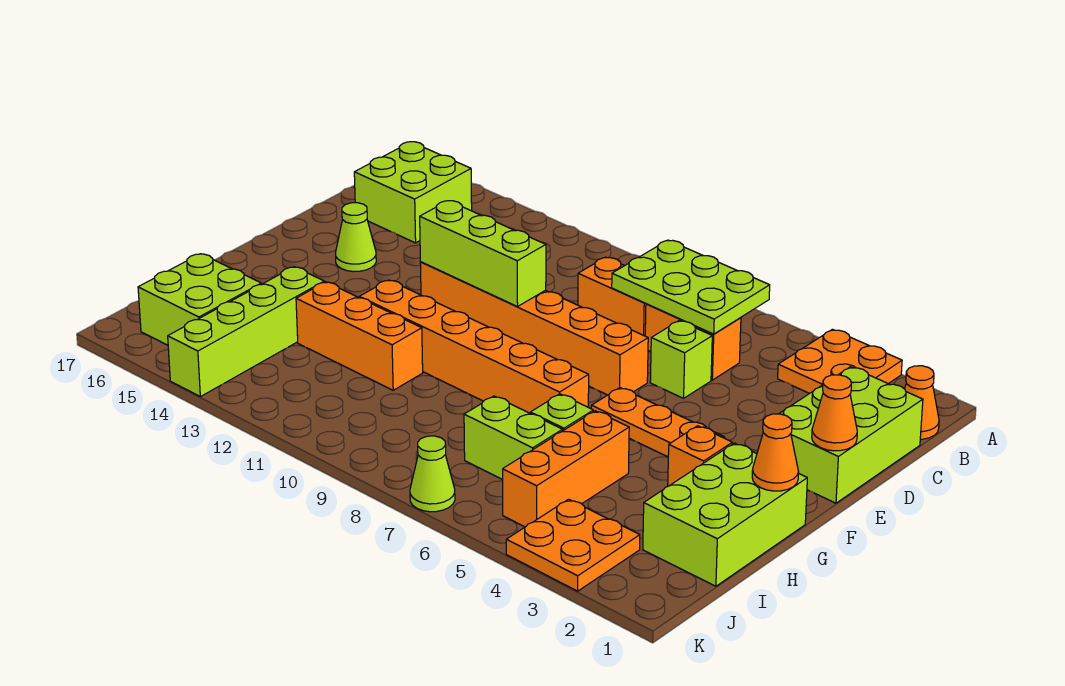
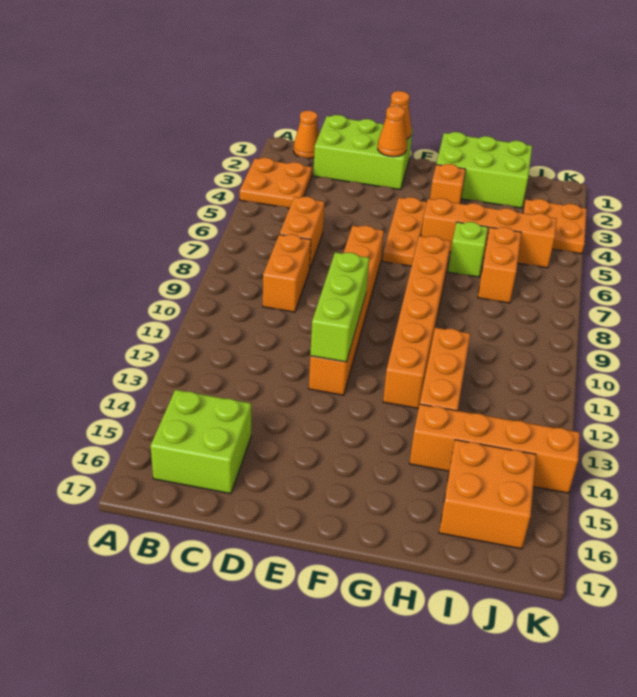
lime 2x3 plate [612,240,770,334] -> none
lime 1x1 brick [650,321,712,398] -> none
lime 1x1 cone [336,203,376,272] -> none
orange 1x1 cone [752,414,799,491] -> orange 1x1 cone moved to [378,106,407,157]
orange 1x3 brick [503,411,629,527] -> orange 1x4 brick [421,198,557,268]
lime 1x4 brick [168,267,324,397] -> orange 1x4 brick [409,404,580,493]
lime 1x2 brick [464,396,563,480] -> orange 1x2 brick [478,227,521,303]
lime 2x2 brick [138,254,261,345] -> orange 2x2 brick [439,440,536,549]
lime 1x1 cone [410,436,455,512] -> none

